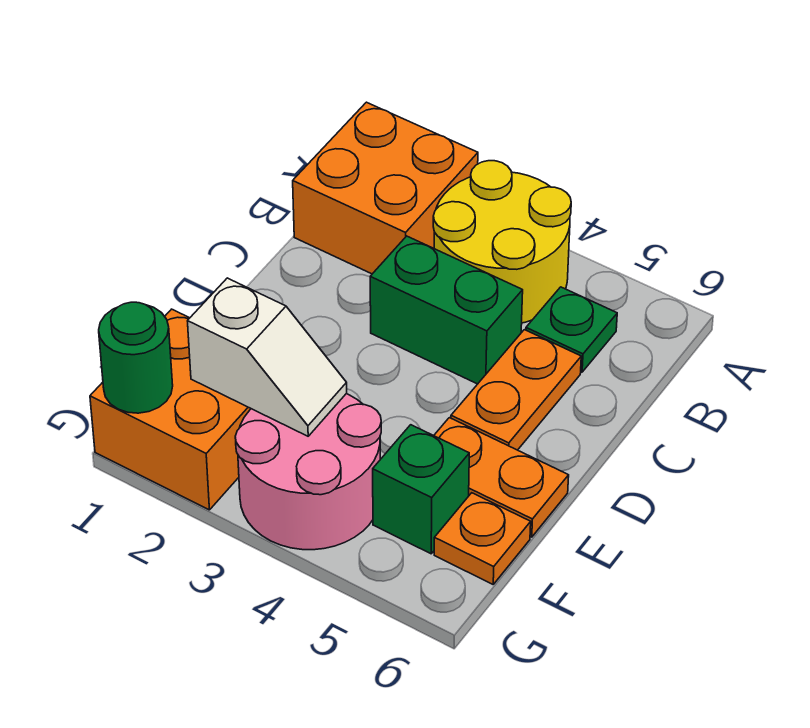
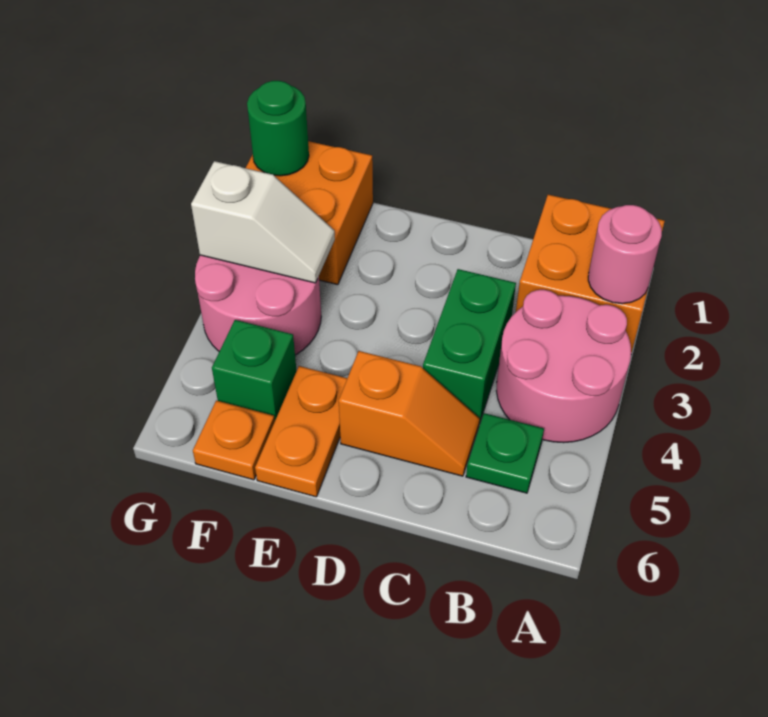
none -> pink 1x1 round brick [588,205,662,304]
yellow 2x2 round brick [433,161,571,323] -> pink 2x2 round brick [497,290,631,443]
orange 1x2 plate [451,330,581,450] -> orange 1x2 slope [339,351,480,476]
white 1x2 slope [188,278,347,436] -> white 1x2 slope turned to [191,161,335,283]

